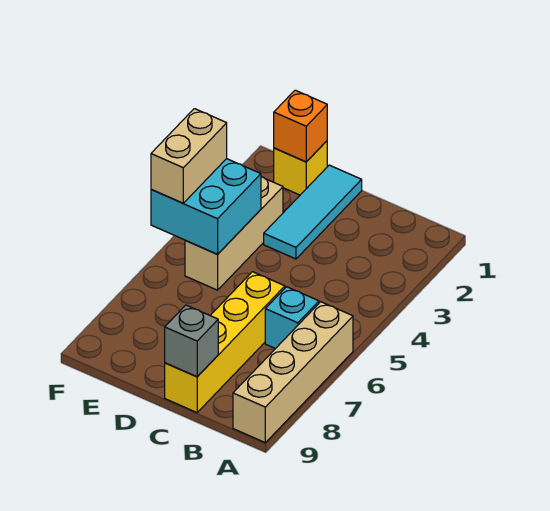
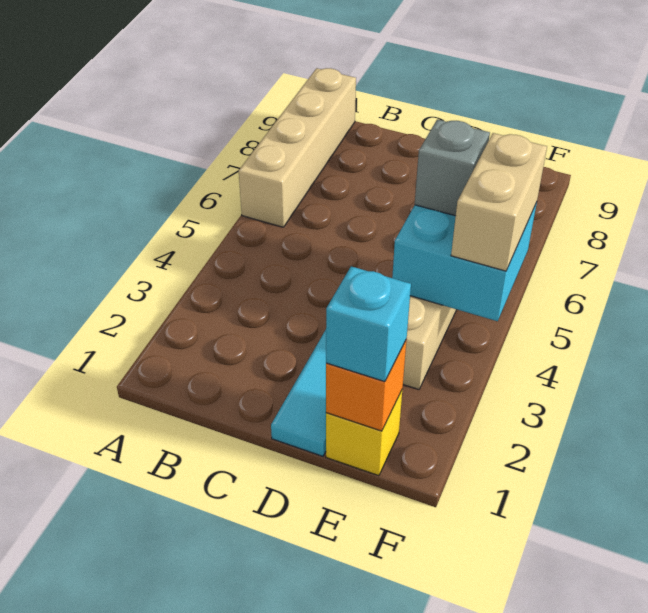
cyan 1x1 brick [265,287,319,349] -> cyan 1x1 brick moved to [326,266,411,382]
yellow 1x4 brick [165,272,285,413] -> none
grey 1x1 brick [165,305,218,377] -> grey 1x1 brick moved to [415,119,490,216]

